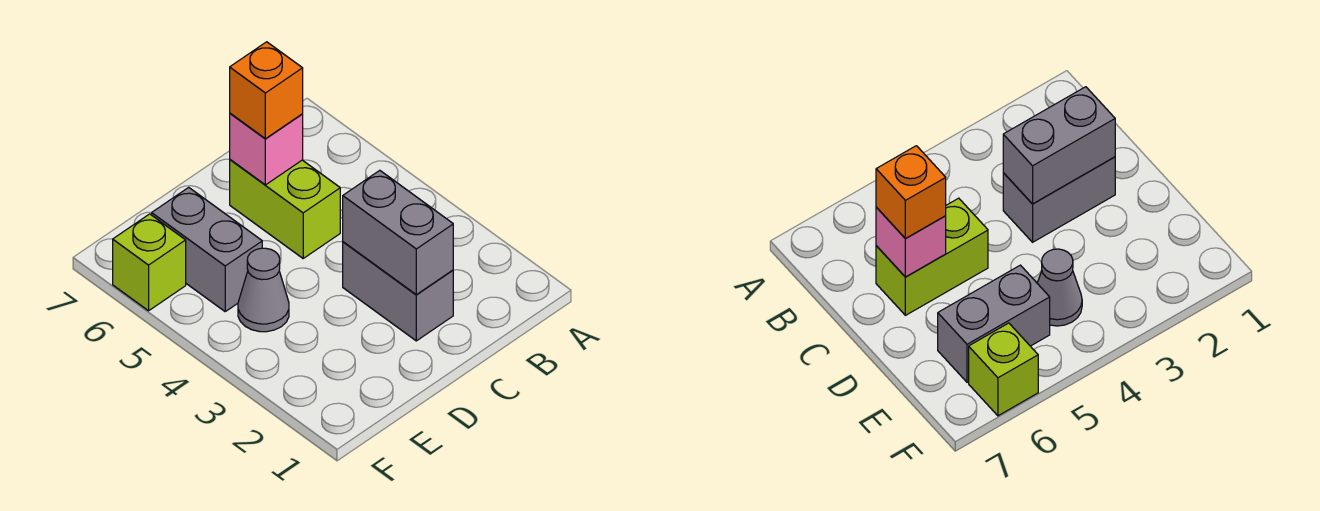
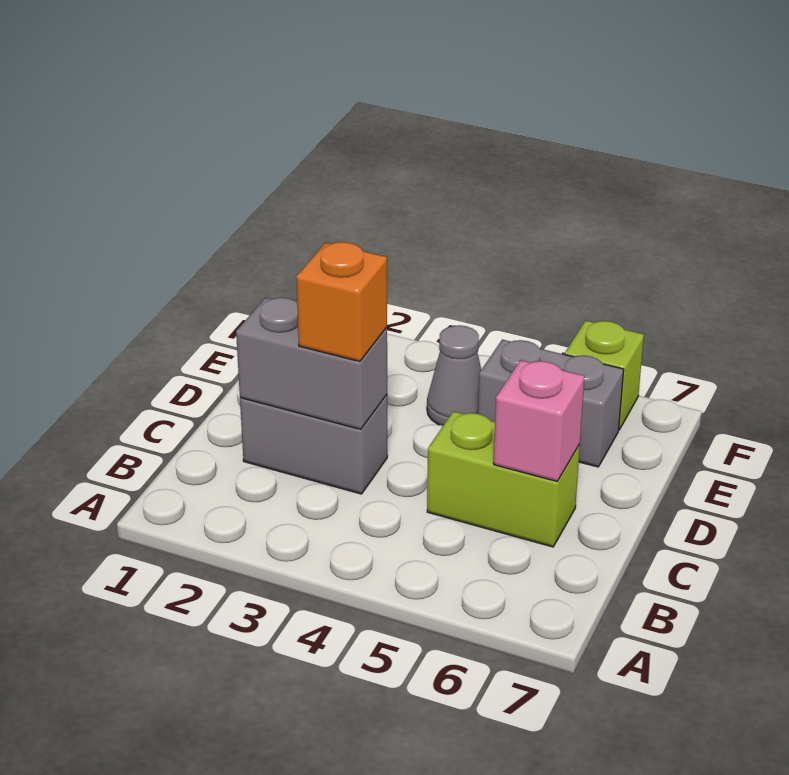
orange 1x1 brick [230,42,303,139] -> orange 1x1 brick moved to [296,242,387,362]

